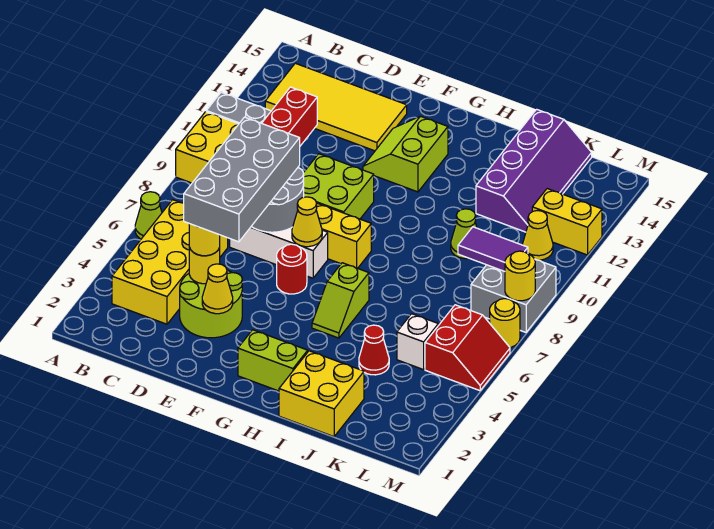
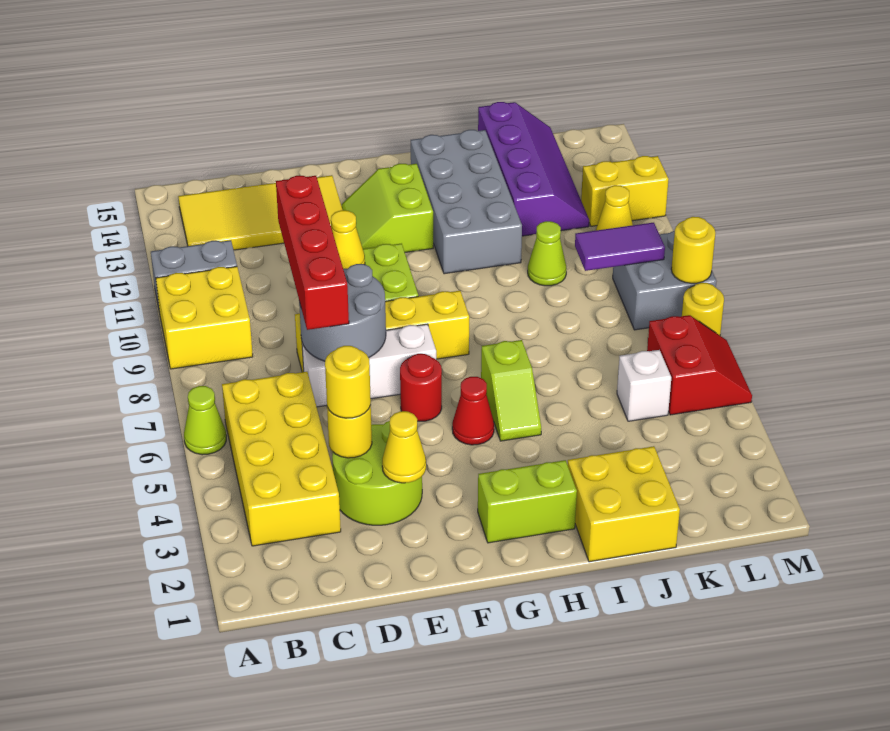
grey 2x4 brick [184,117,300,242] -> grey 2x4 brick moved to [411,130,522,274]
yellow 1x1 cone [292,197,322,247] -> yellow 1x1 cone moved to [331,210,365,269]
red 1x1 cone [359,325,389,375] -> red 1x1 cone moved to [452,377,494,445]

